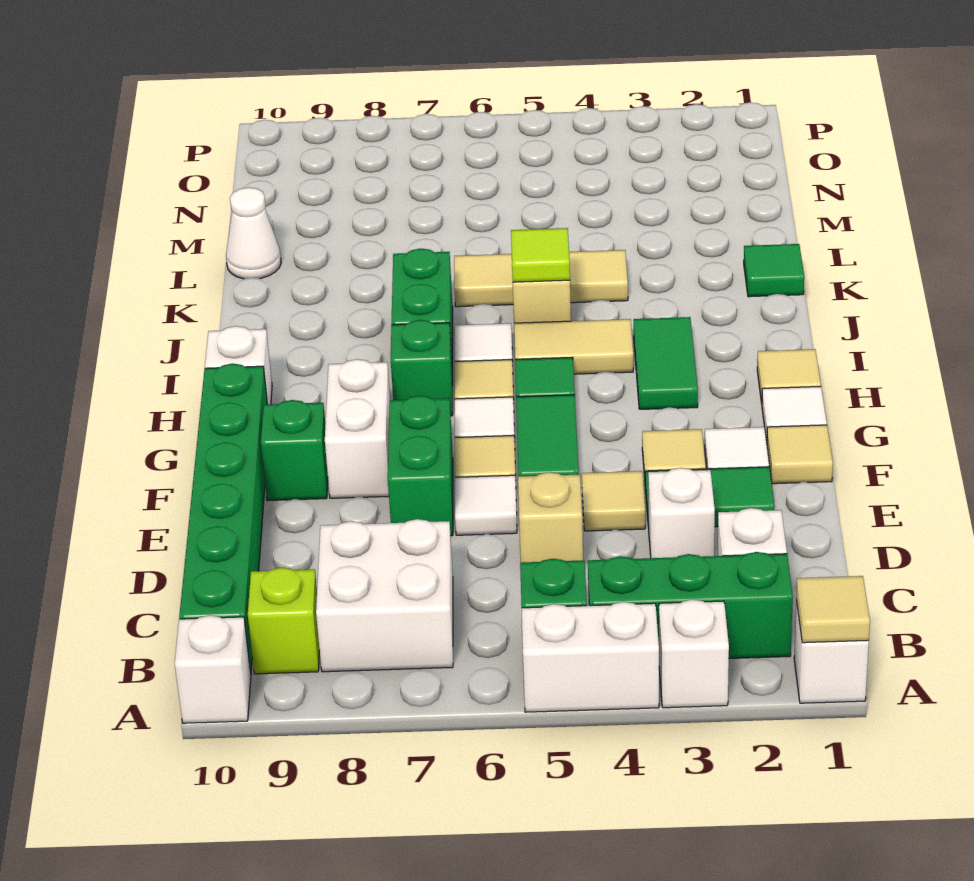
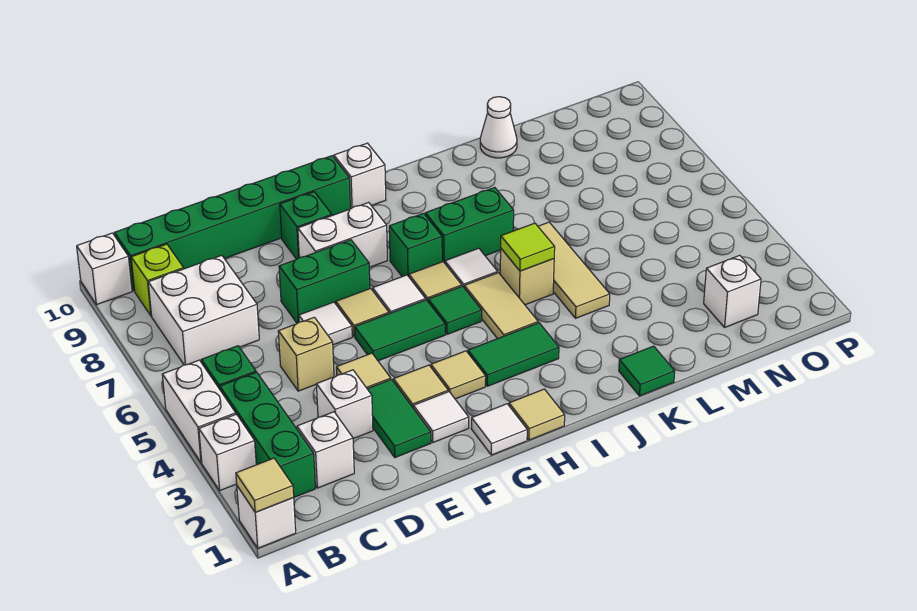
tan 1x1 tile [767,425,833,484] -> tan 1x1 tile moved to [431,351,486,399]
none -> white 1x1 brick [704,255,761,327]

